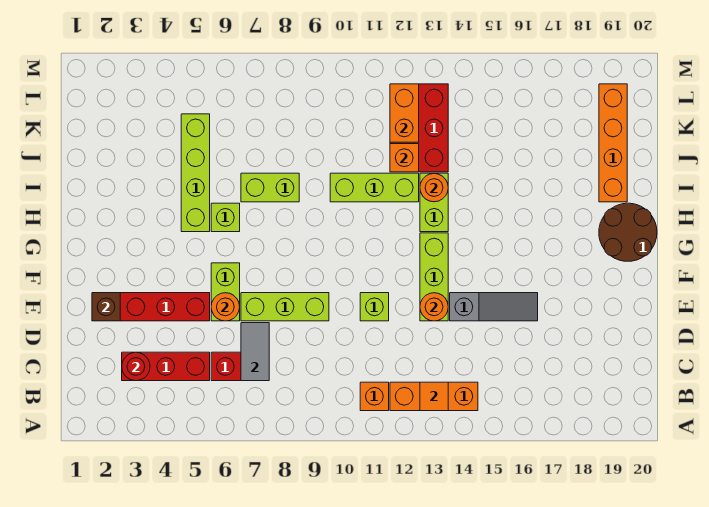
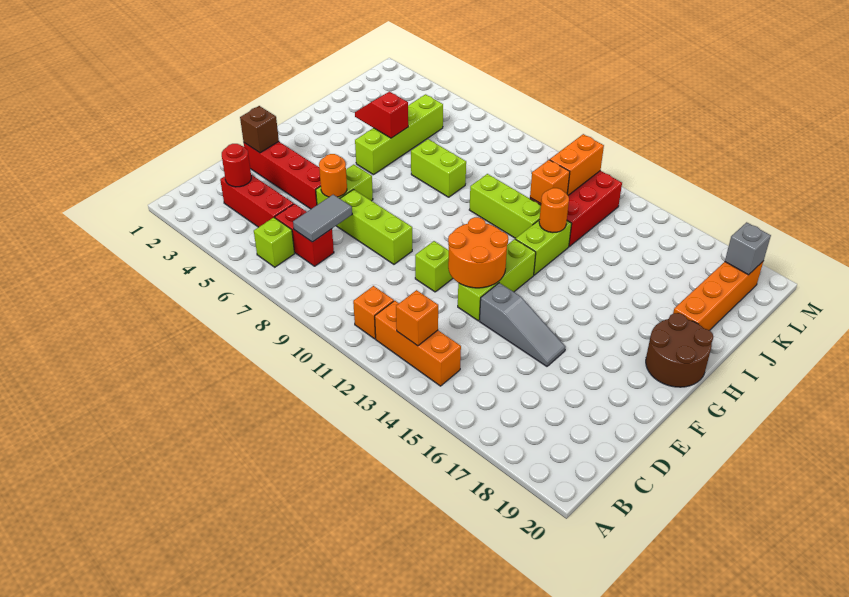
orange 1x1 tile [420,382,448,411] -> orange 1x1 brick [396,290,438,346]
orange 1x1 round brick [420,293,448,321] -> orange 2x2 round brick [448,217,508,288]
lime 1x1 brick [211,203,240,232] -> lime 1x1 brick moved to [254,217,295,267]
none -> red 1x2 slope [355,92,408,138]
none -> grey 1x1 brick [725,222,771,275]

